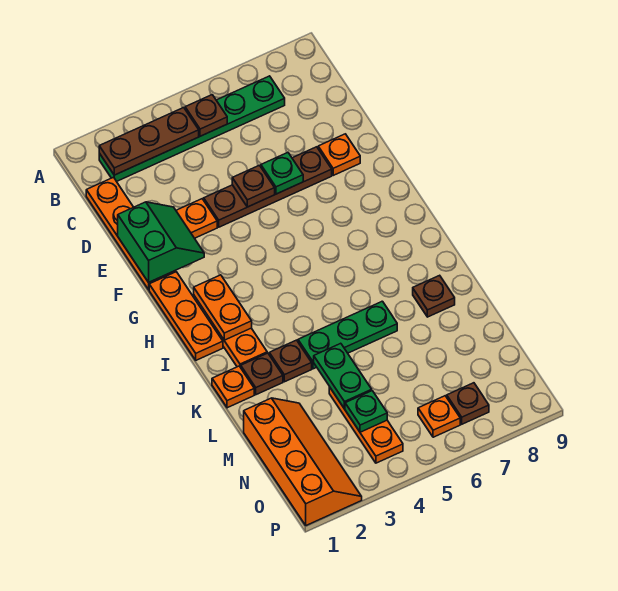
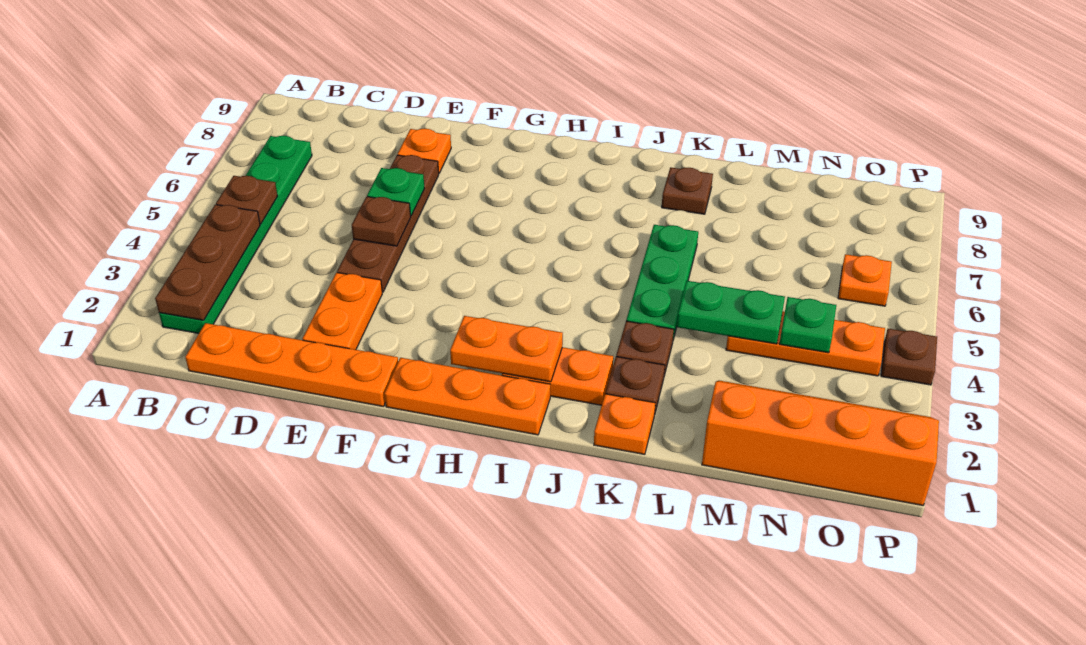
green 2x2 slope [118,202,204,282] -> none
brown 1x1 plate [447,383,489,424] -> brown 1x1 plate moved to [881,329,937,385]

